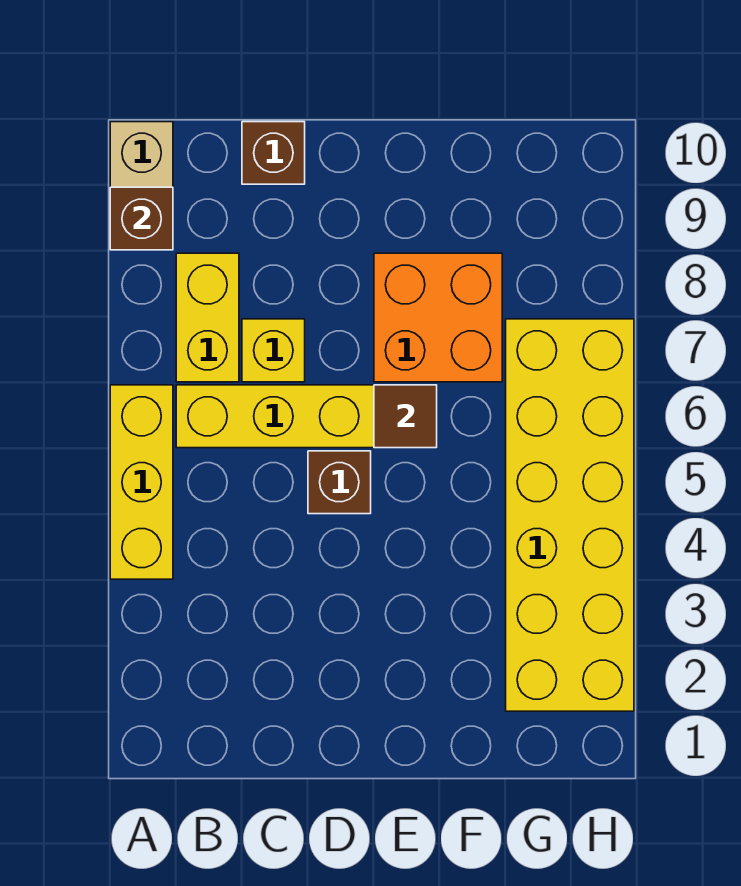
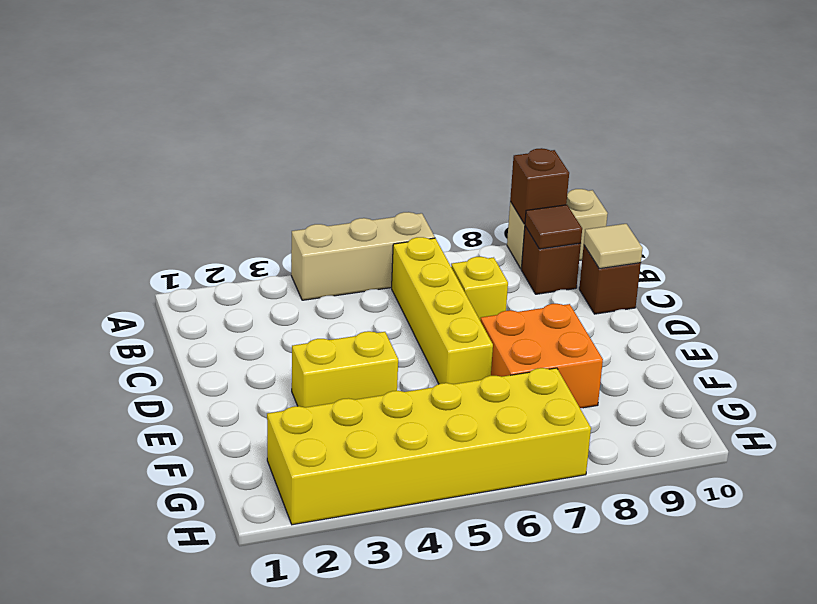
yellow 1x3 brick [110,385,173,579] -> tan 1x3 brick [291,212,435,300]
yellow 1x2 brick [176,253,239,382] -> yellow 1x2 brick moved to [292,331,398,407]
none -> tan 1x1 tile [584,224,643,269]
brown 1x1 brick [308,451,371,514] -> brown 1x1 brick moved to [521,226,581,294]
brown 1x1 tile [374,385,437,448] -> brown 1x1 tile moved to [525,205,582,249]

